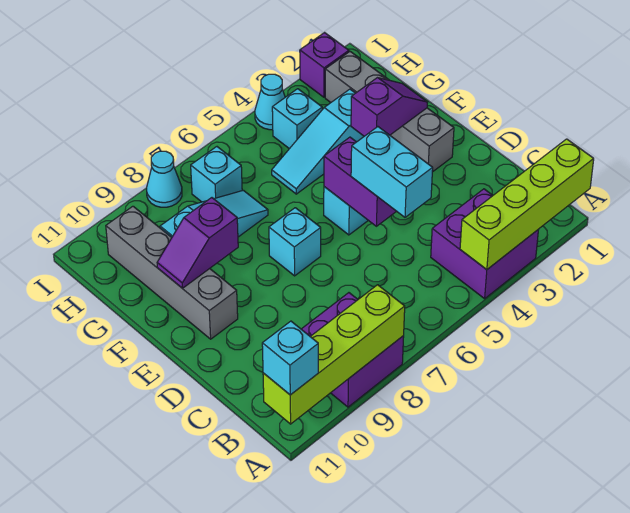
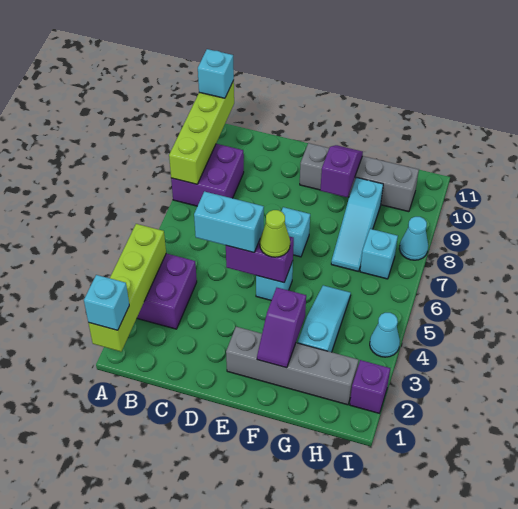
none -> lime 1x1 cone [260,210,290,257]
cyan 1x1 brick [272,89,322,149] -> cyan 1x1 brick moved to [84,275,129,330]

